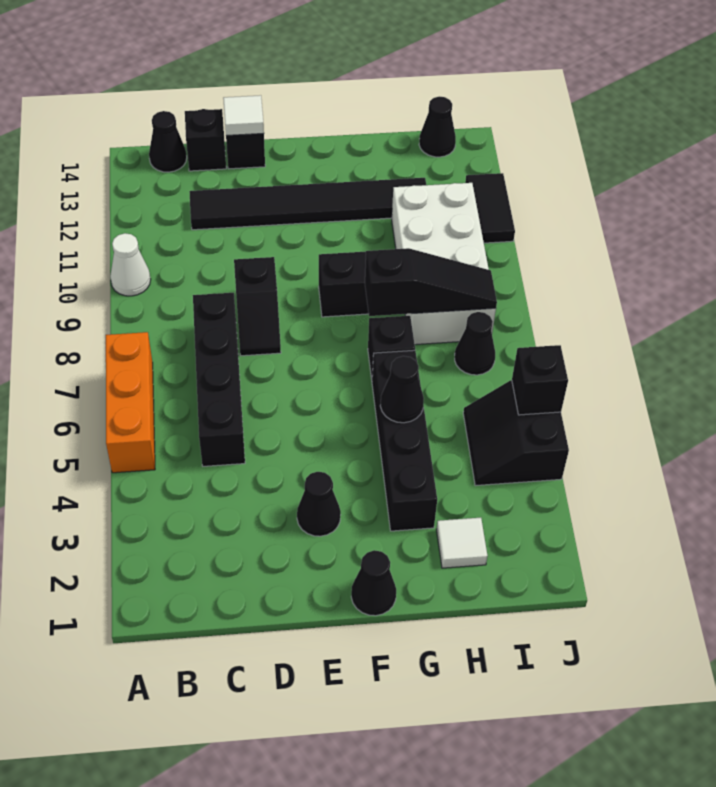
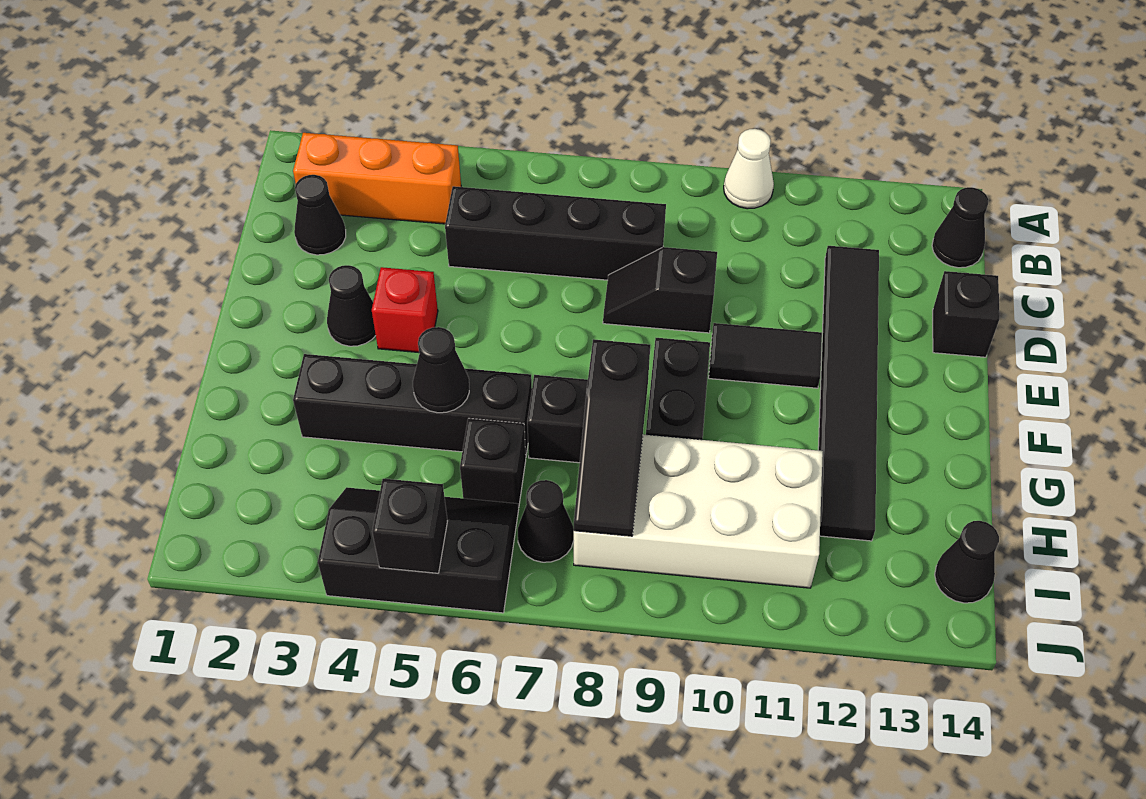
orange 1x3 brick [106,332,155,473] -> orange 1x3 brick moved to [293,133,461,224]
black 1x1 brick [185,109,226,171] -> black 1x1 brick moved to [460,418,526,508]
white 1x1 tile [223,95,264,136] -> none
none -> red 1x1 brick [372,267,438,353]
black 1x1 cone [351,550,396,616] -> black 1x1 cone moved to [294,175,346,255]
white 1x1 tile [436,518,488,568] -> none
black 2x2 slope [463,380,569,486] -> black 2x3 slope [318,487,519,613]
black 1x2 tile [465,173,515,243] -> black 1x2 tile moved to [709,323,822,388]

